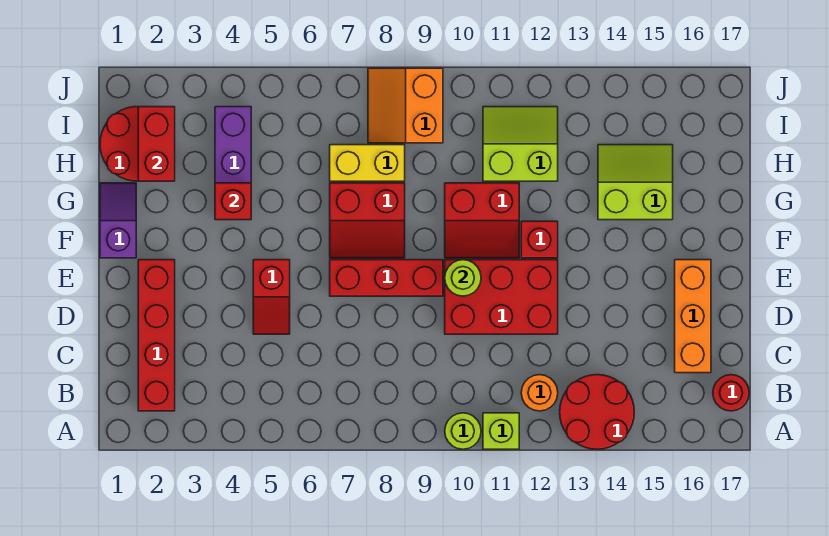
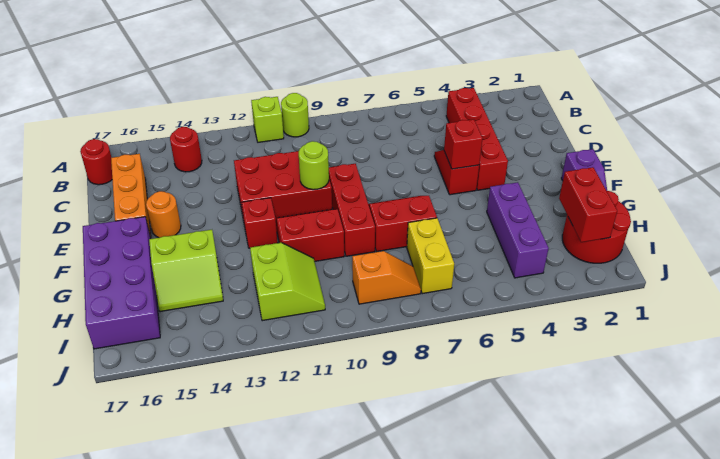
red 2x2 round brick [560,375,634,449] -> red 1x1 round brick [170,127,202,172]
red 1x4 brick [138,260,175,411] -> red 1x4 brick moved to [446,88,508,190]
orange 1x1 round brick [521,375,558,411] -> orange 1x1 round brick moved to [146,191,181,238]
red 1x3 brick [330,260,443,296] -> red 1x3 brick turned to [329,164,375,256]
none -> purple 2x4 brick [83,217,160,349]
red 1x1 brick [215,183,251,220] -> red 1x1 brick moved to [444,119,483,169]
yellow 1x2 brick [330,145,405,181] -> yellow 1x2 brick turned to [407,218,454,294]
lime 2x2 slope [483,107,558,181] -> lime 2x2 slope turned to [250,243,325,321]
orange 2x2 slope [368,68,443,143] -> orange 1x2 slope [352,251,421,304]

